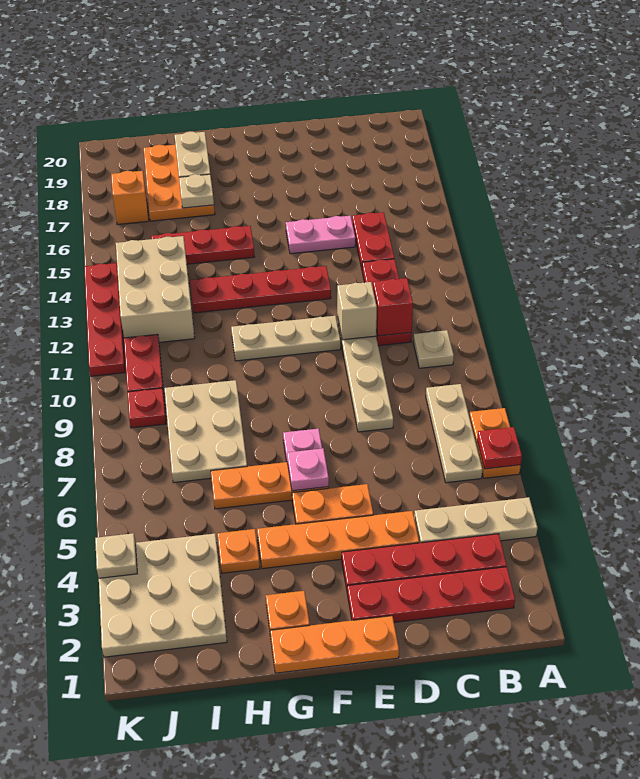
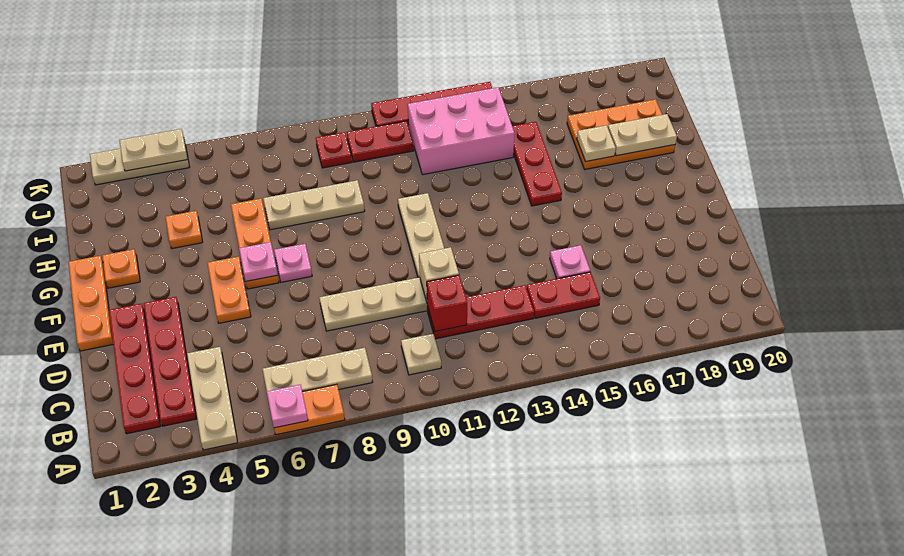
red 1x1 plate [477,427,522,469] -> pink 1x1 plate [267,385,308,428]
orange 1x4 plate [257,511,419,569] -> none
pink 1x2 plate [286,216,355,254] -> pink 1x1 plate [550,245,590,279]
red 1x4 plate [190,266,331,313] -> none
tan 2x3 plate [164,380,247,483] -> tan 1x3 plate [263,180,365,230]
tan 3x3 plate [99,534,227,657] -> tan 1x3 plate [90,140,189,185]
tan 2x3 brick [116,236,195,342] -> pink 2x3 brick [408,87,515,175]
orange 1x1 brick [111,171,149,225] -> none
tan 1x1 plate [95,533,137,578] -> tan 1x2 plate [119,129,188,171]

